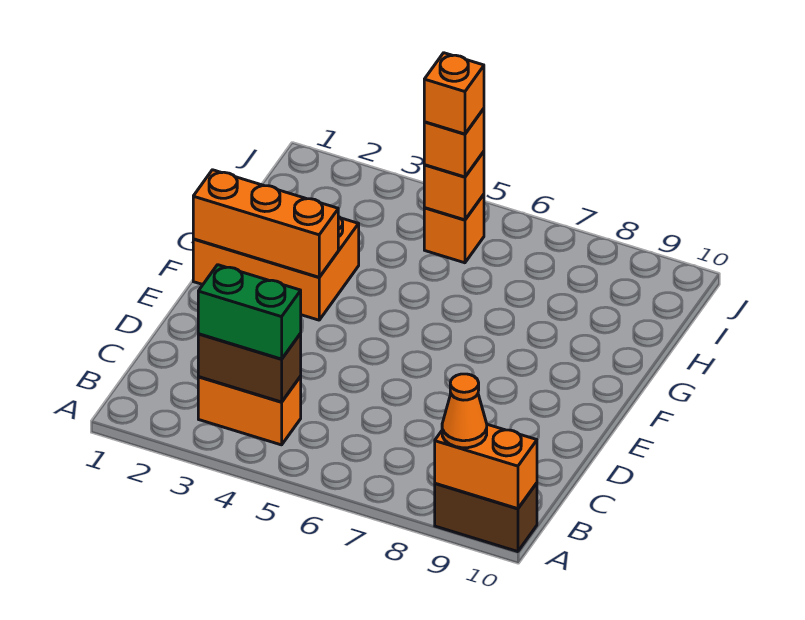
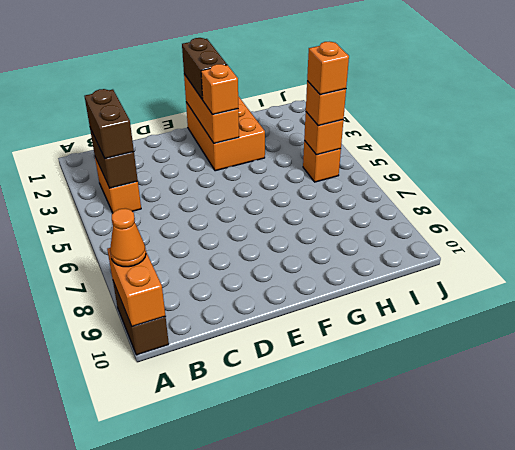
green 1x2 brick [198,265,301,359] -> brown 1x2 brick [85,89,134,159]
none -> brown 1x2 brick [182,38,227,99]
none -> orange 1x1 brick [201,64,238,115]

